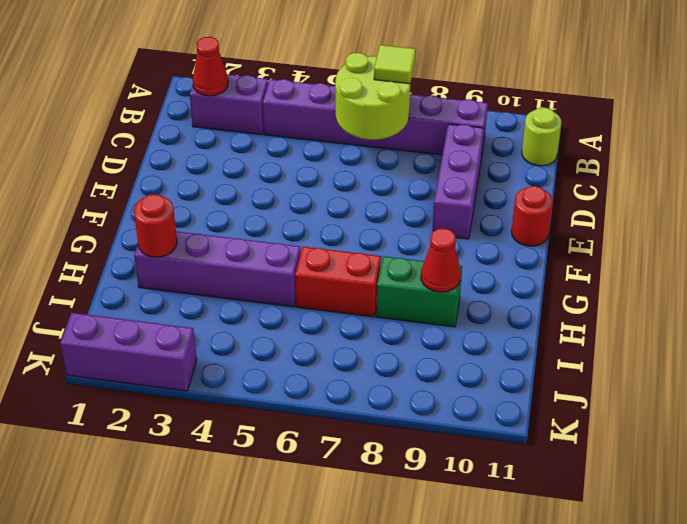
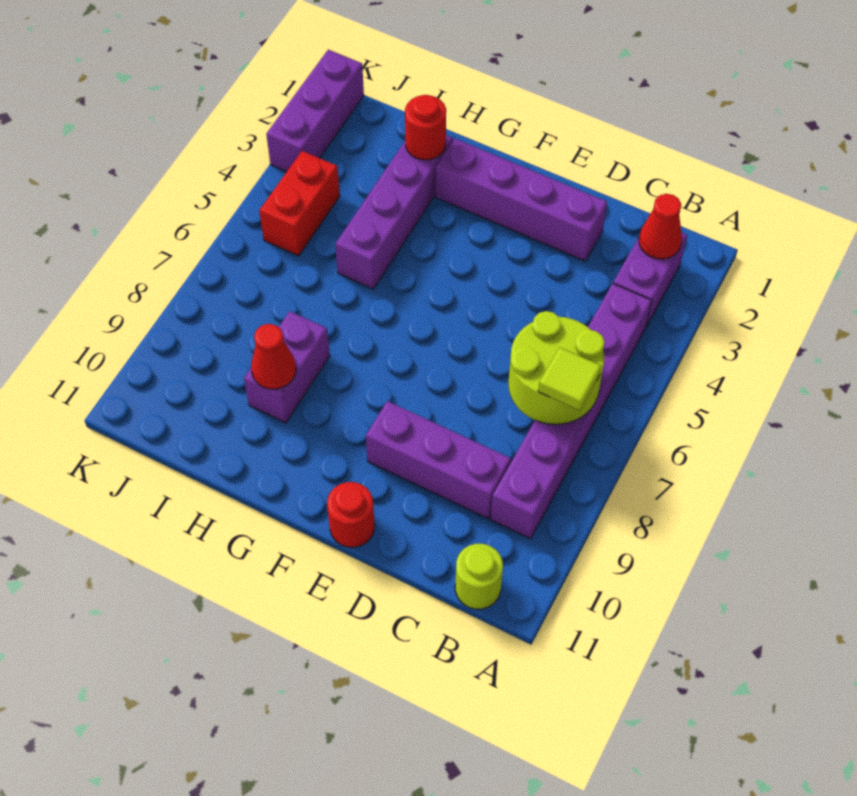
none -> purple 1x4 brick [436,139,607,261]
red 1x2 brick [295,247,381,317] -> red 1x2 brick moved to [259,151,340,256]
green 1x2 brick [376,256,462,327] -> purple 1x2 brick [244,311,330,423]

